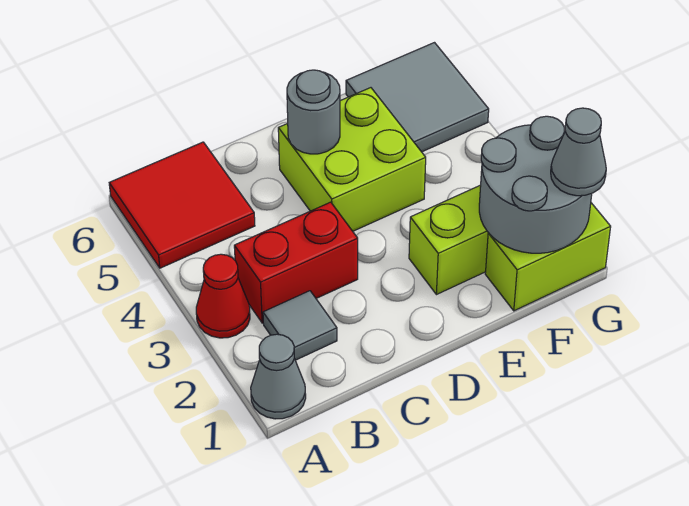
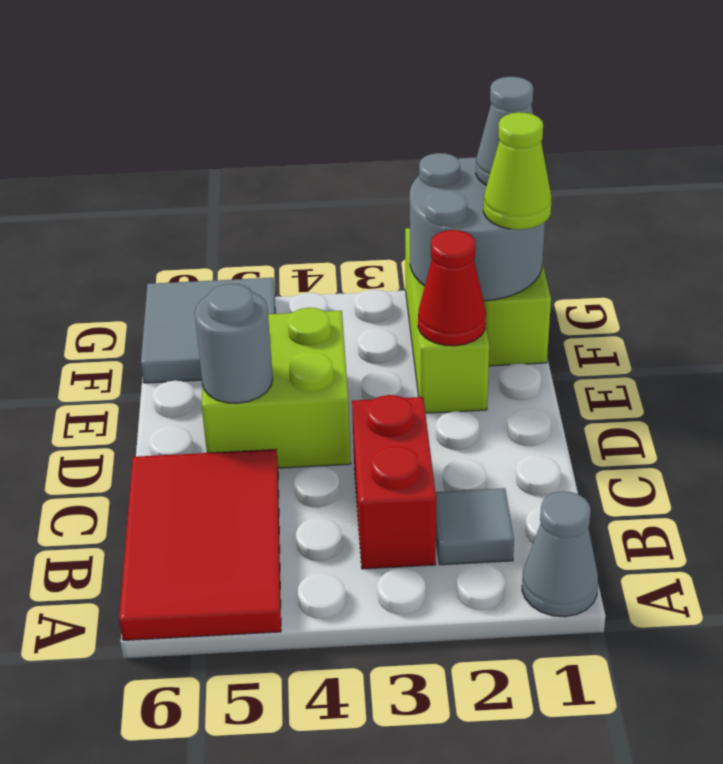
red 1x1 cone [196,254,250,338] -> red 1x1 cone moved to [418,230,486,346]
red 2x2 tile [109,142,255,268] -> red 2x3 tile [119,449,281,640]
none -> lime 1x1 cone [483,112,551,229]

